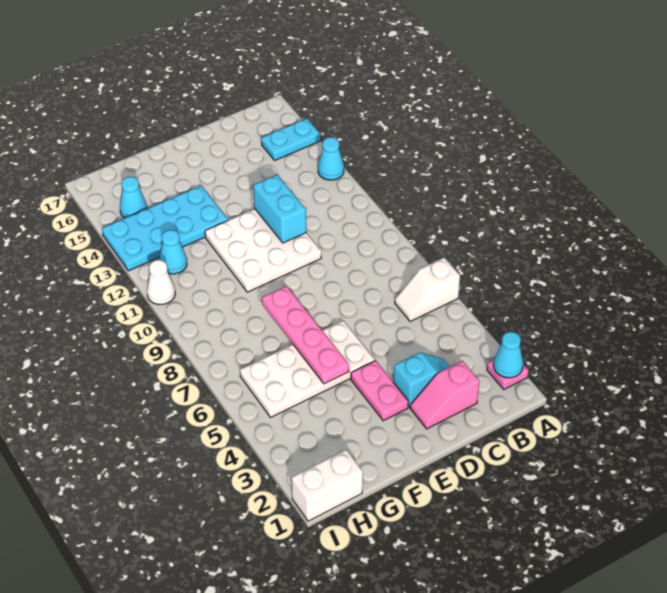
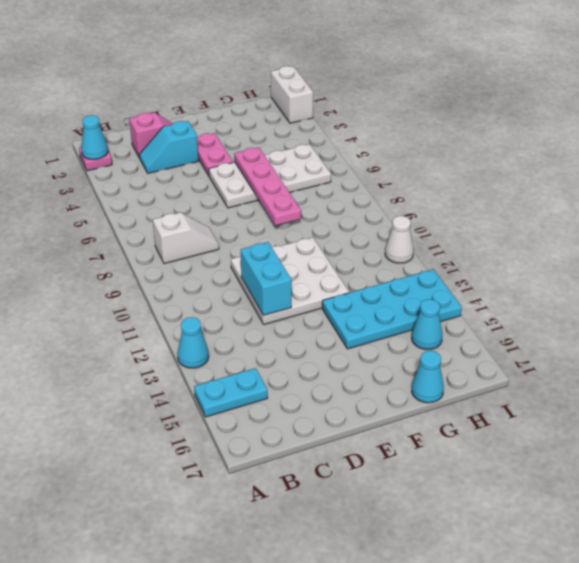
white 1x2 slope [395,258,460,322] -> white 1x2 slope moved to [153,212,219,264]
white 1x2 brick [292,450,363,521] -> white 1x2 brick turned to [271,66,313,123]
cyan 1x1 cone [159,230,187,274] -> cyan 1x1 cone moved to [412,351,444,403]

